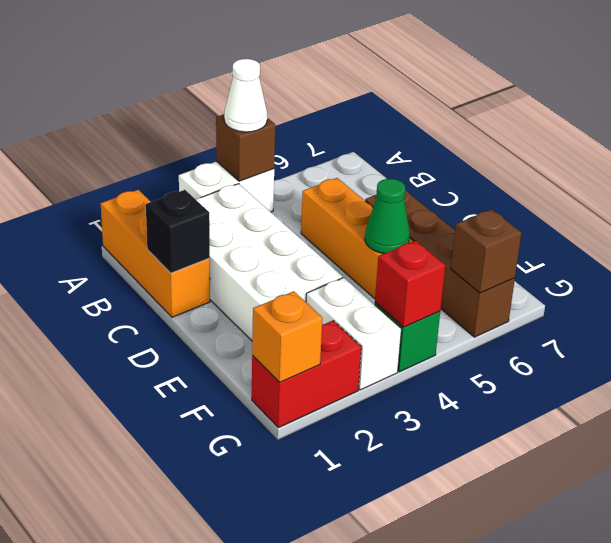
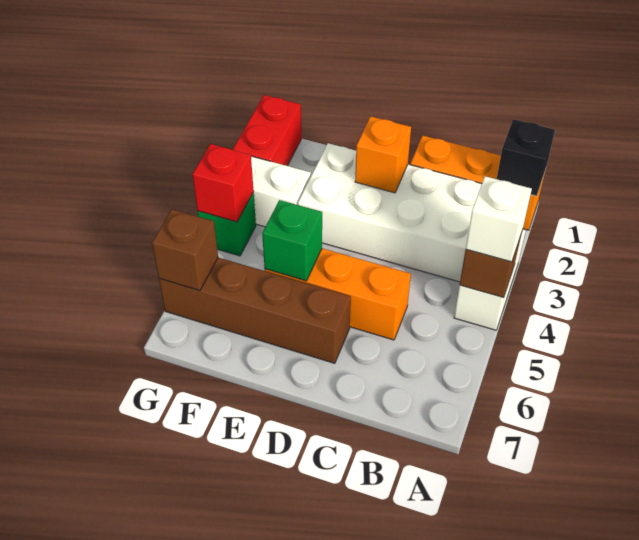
white 1x1 cone [224,59,267,132] -> white 1x1 brick [466,176,532,262]
black 1x1 brick [146,190,210,273] -> black 1x1 brick moved to [497,119,555,196]
green 1x1 cone [365,179,410,253] -> green 1x1 brick [262,200,322,281]
orange 1x1 brick [252,291,323,382] -> orange 1x1 brick moved to [355,116,411,193]

